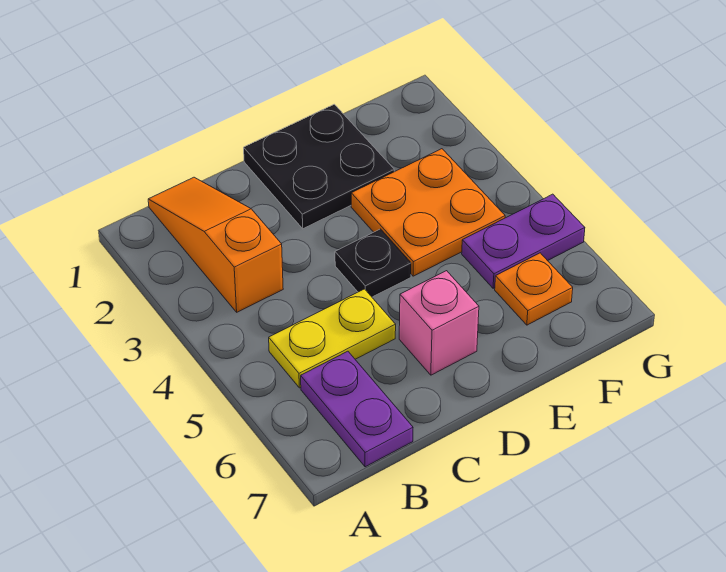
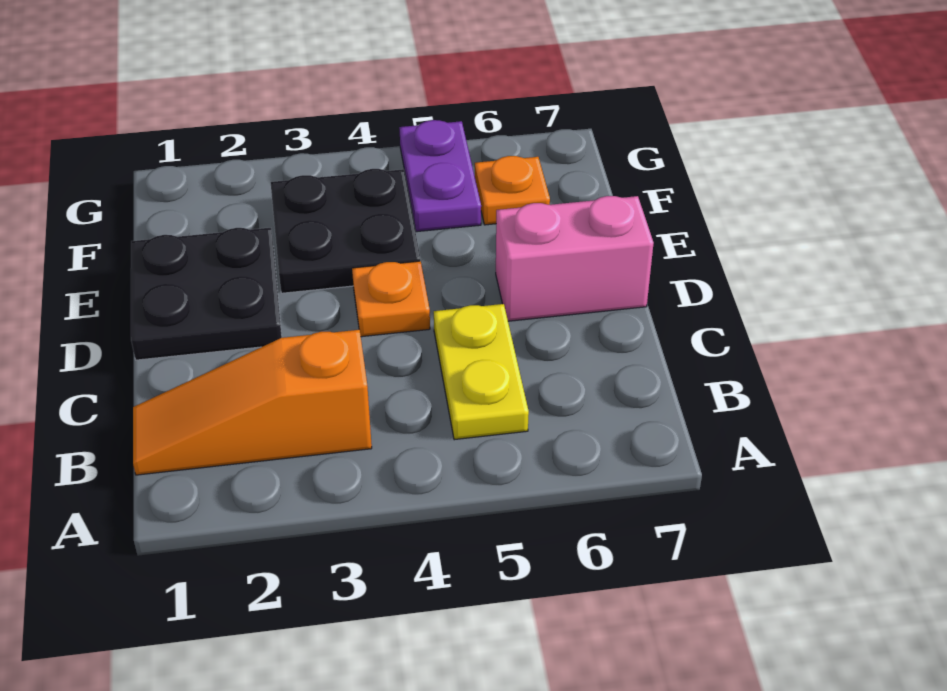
purple 1x2 plate [301,351,413,467] -> none
black 1x1 plate [335,229,411,297] -> orange 1x1 plate [352,261,430,337]
pink 1x1 brick [399,271,479,375] -> pink 1x2 brick [496,196,654,321]
orange 2x2 plate [351,149,505,276] -> black 2x2 plate [271,169,420,293]

